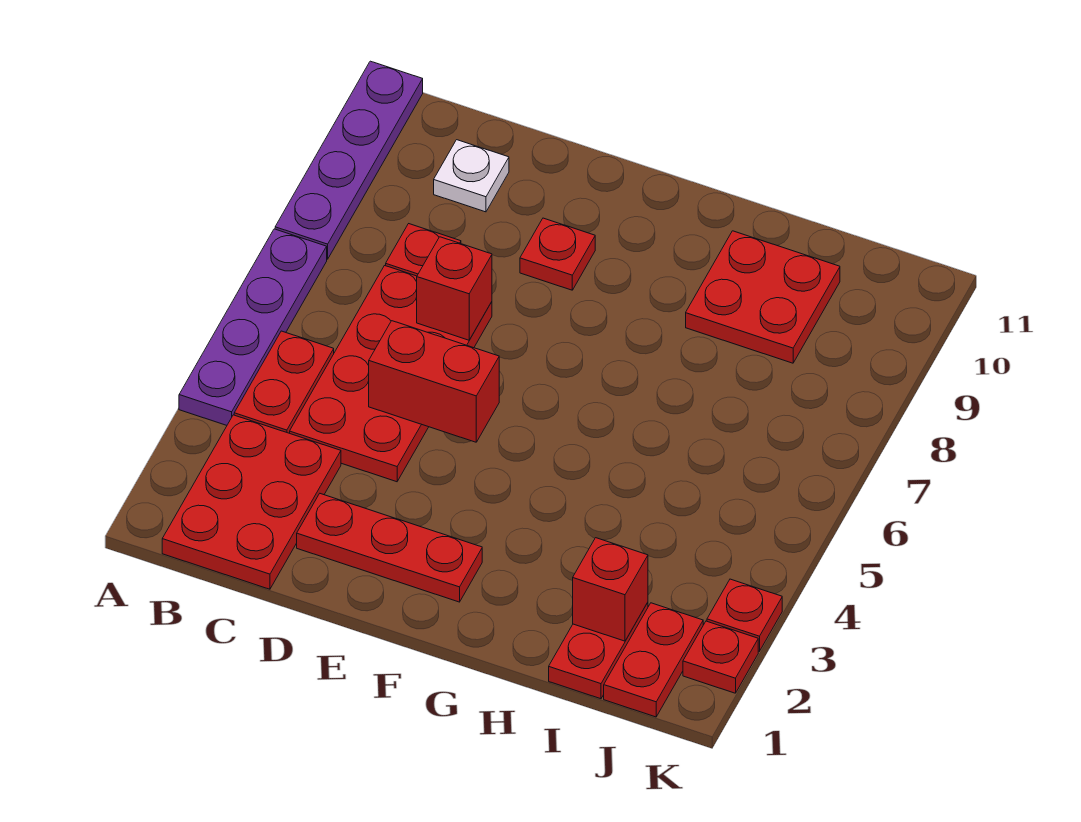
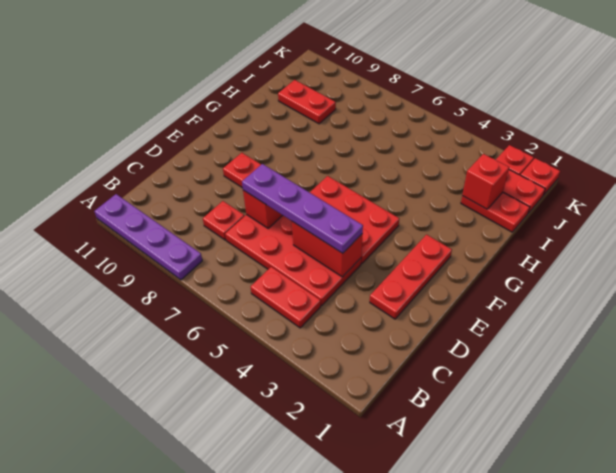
purple 1x4 plate [179,229,327,425] -> purple 1x4 plate moved to [242,164,363,253]
red 2x3 plate [162,415,341,589] -> red 2x3 plate moved to [310,176,399,264]
white 1x1 plate [434,140,509,212] -> none
red 1x2 brick [369,321,499,442] -> red 1x2 brick turned to [292,222,362,277]
red 2x2 plate [686,231,840,363] -> red 1x2 plate [278,80,336,124]
red 1x1 plate [707,579,782,651] -> red 1x1 plate moved to [521,158,560,195]

